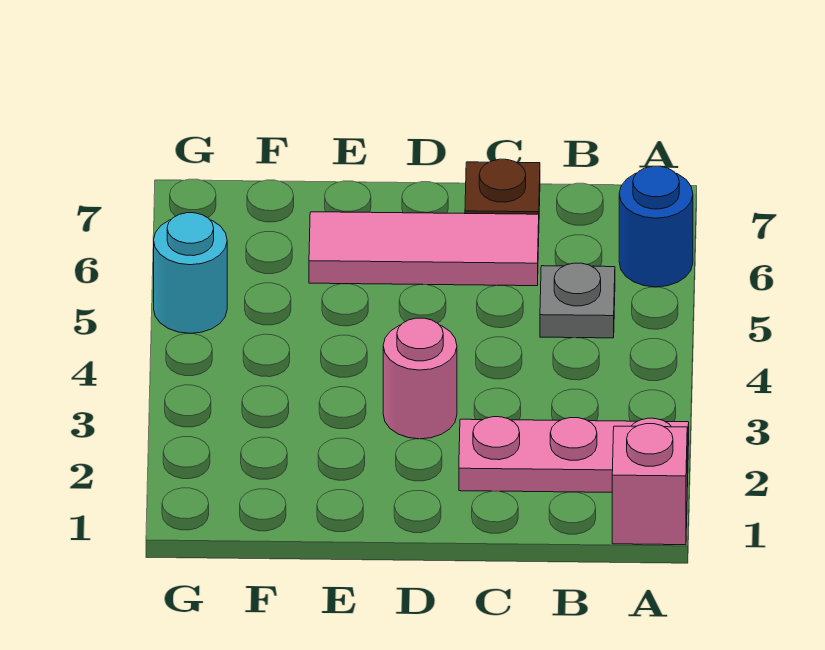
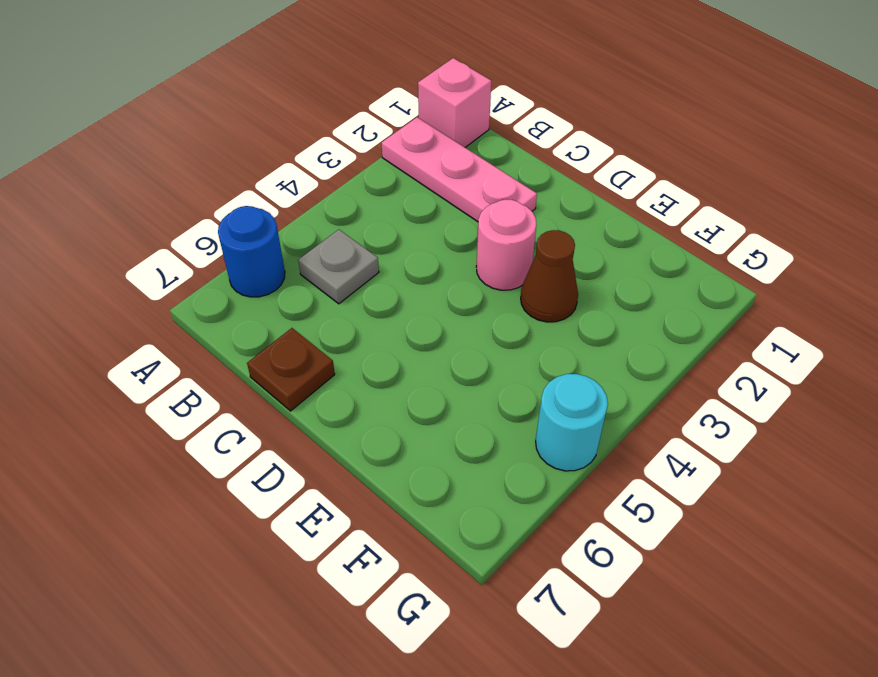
pink 1x3 tile [309,212,539,286] -> none
none -> brown 1x1 cone [521,230,578,322]

